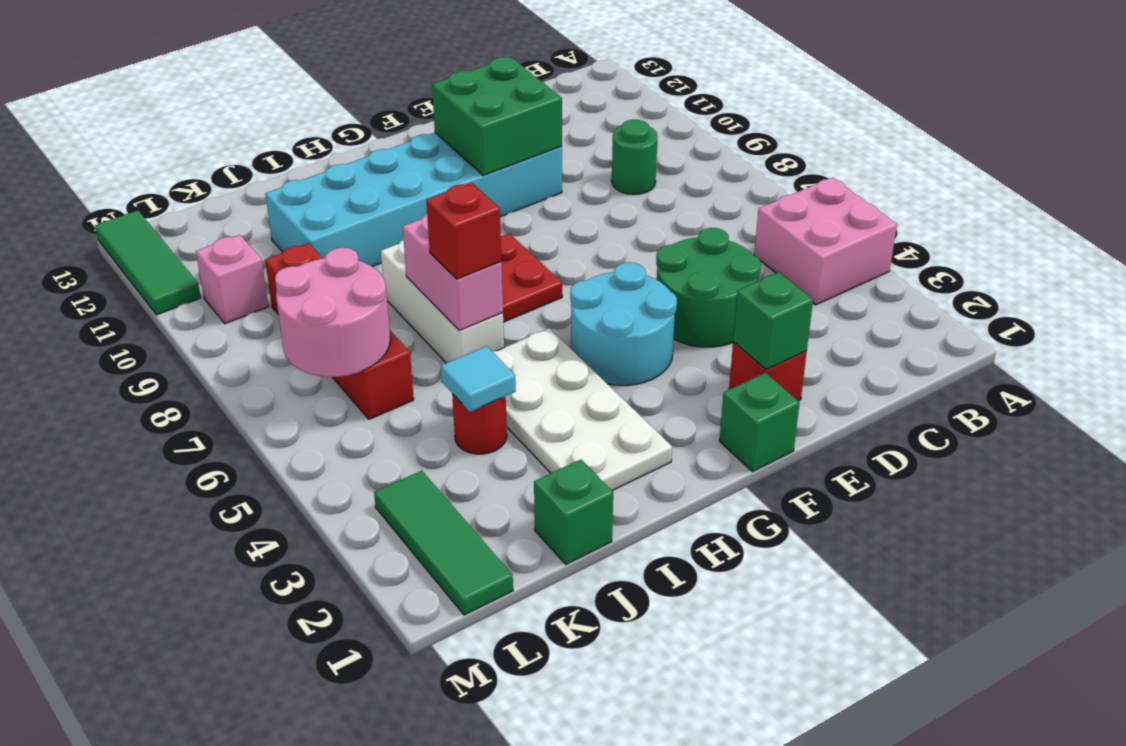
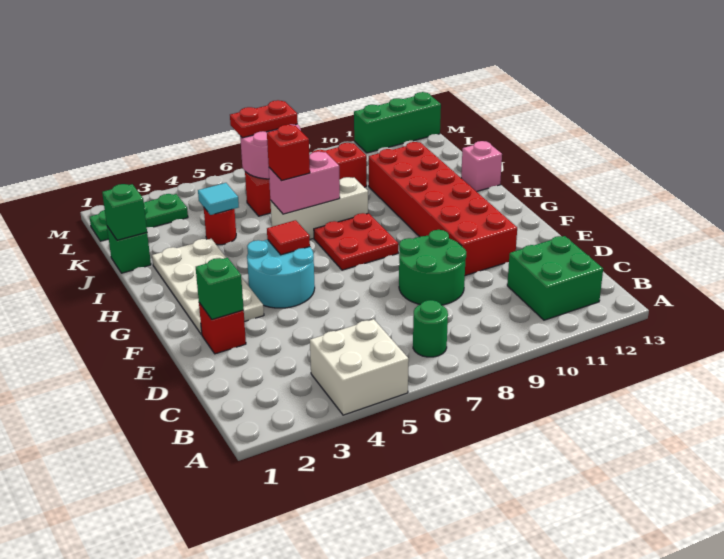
pink 2x2 brick [754,178,897,305] -> white 2x2 brick [310,319,409,415]
green 1x1 round brick [612,120,658,195] -> green 1x1 round brick moved to [413,300,448,357]
green 2x2 round brick [656,228,761,347] -> green 2x2 round brick moved to [399,230,466,305]
cyan 2x6 brick [265,133,562,266] -> red 2x6 brick [369,142,517,276]
green 2x2 brick [432,57,562,175] -> green 2x2 brick moved to [507,236,603,320]
green 1x1 brick [719,373,800,472] -> green 1x1 brick moved to [102,184,147,240]
none -> red 1x1 tile [267,220,310,255]
white 2x4 plate [493,328,672,491] -> white 2x4 plate turned to [152,239,264,335]
green 1x3 tile [374,470,513,615] -> green 1x3 plate [90,194,188,241]
none -> red 1x2 plate [230,100,298,138]
pink 1x1 brick [196,235,269,324] -> pink 1x1 brick moved to [461,141,502,192]
green 1x3 tile [95,210,201,315] -> green 1x3 brick [354,92,441,153]

